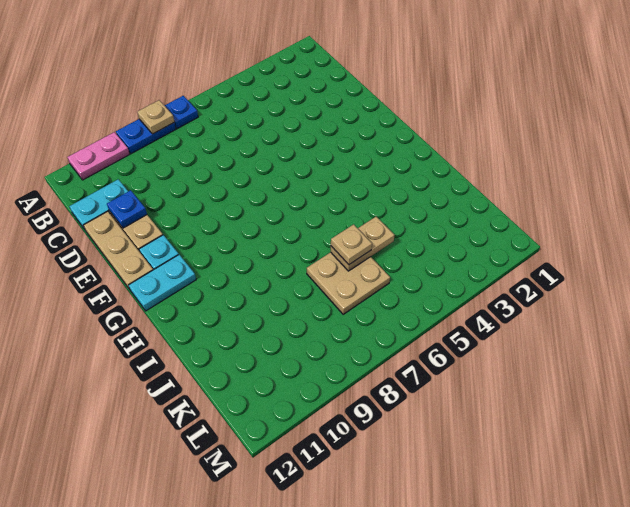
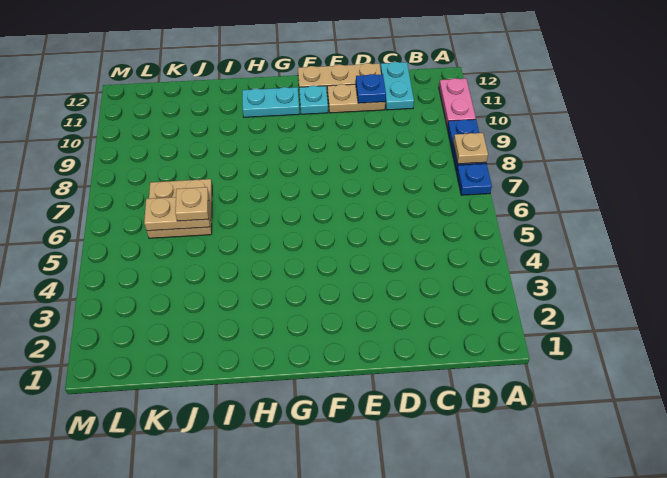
cyan 1x2 plate [129,255,196,311] -> cyan 1x2 plate turned to [242,87,299,117]
tan 1x2 plate [331,217,394,271] -> tan 1x2 plate turned to [144,197,210,231]

